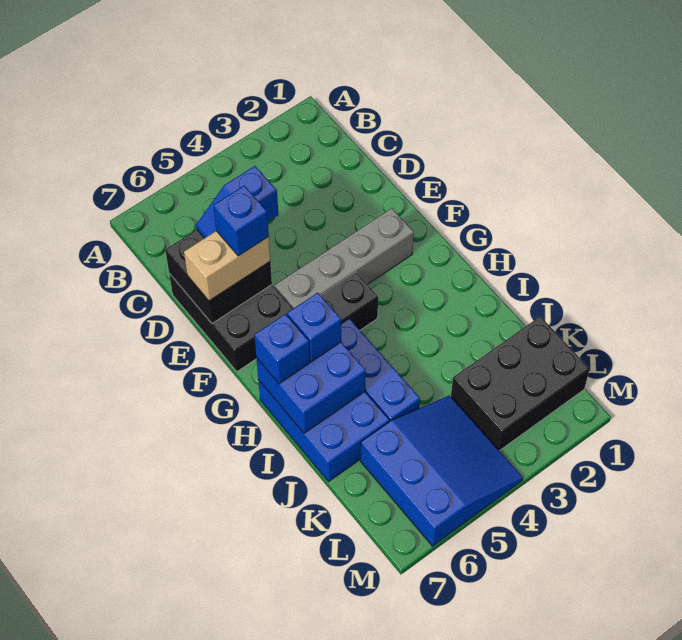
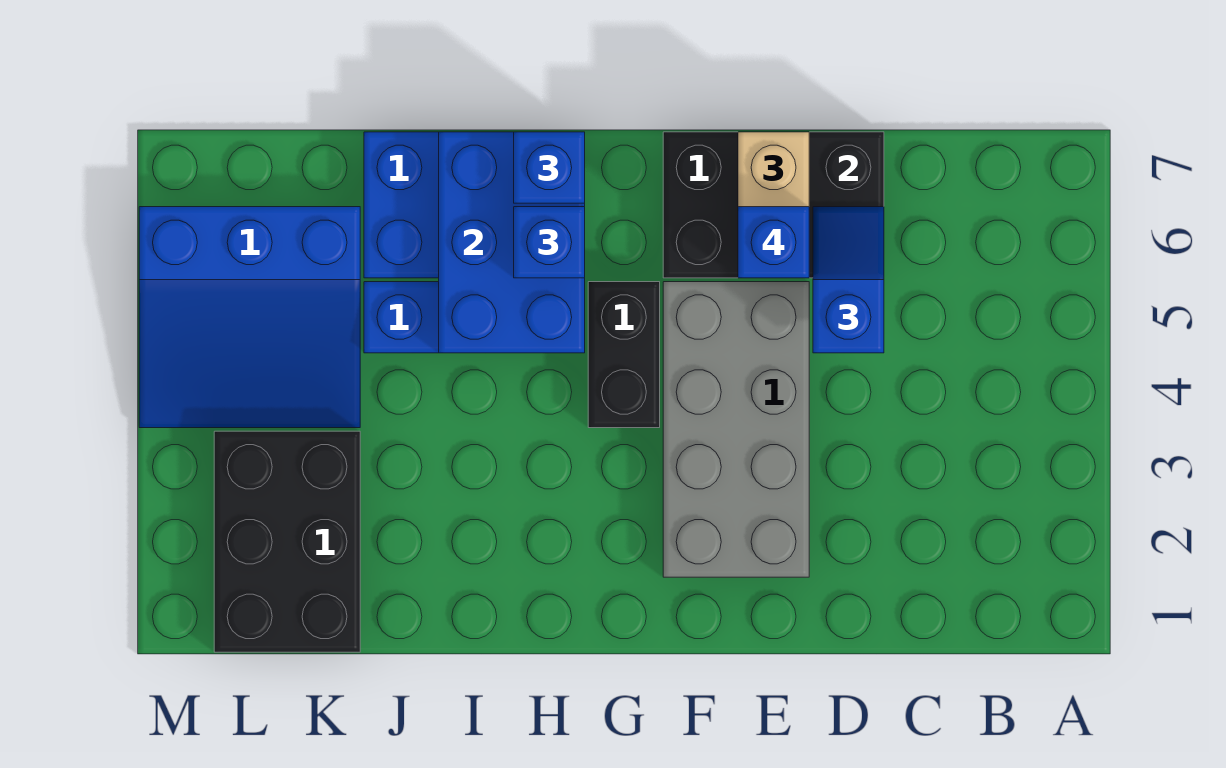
grey 1x4 brick [275,208,414,309] -> grey 2x4 brick [663,282,809,577]
blue 2x2 brick [256,342,366,433] -> blue 2x3 brick [439,132,585,353]

